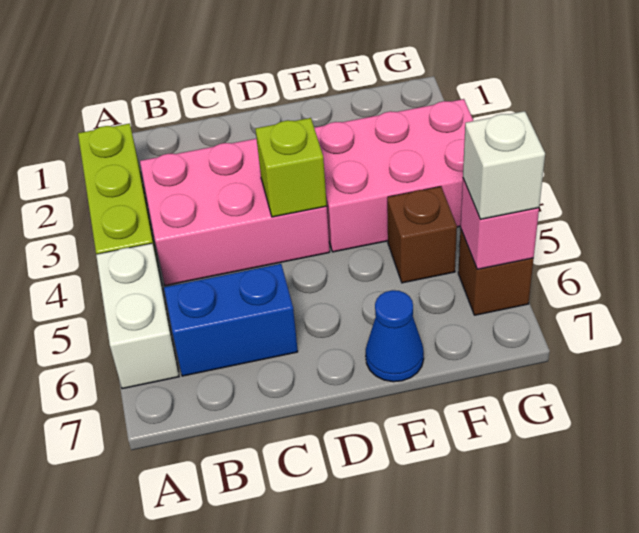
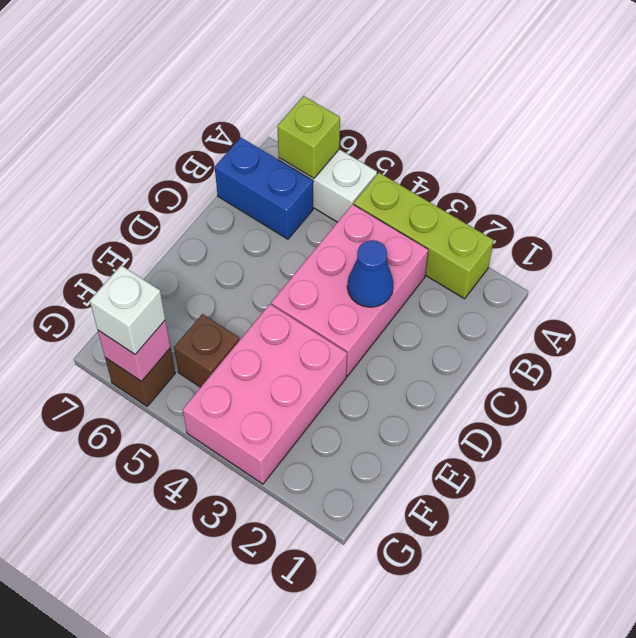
blue 1x2 brick [164,264,298,376] -> blue 1x2 brick turned to [215,138,313,239]
lime 1x1 brick [255,118,327,217] -> lime 1x1 brick moved to [277,96,340,178]
blue 1x1 cone [366,290,424,382] -> blue 1x1 cone moved to [347,240,393,307]

